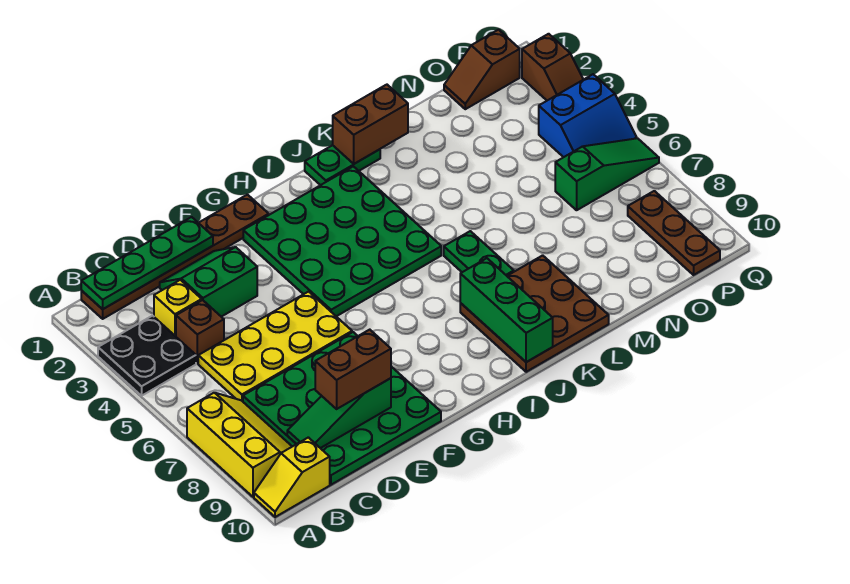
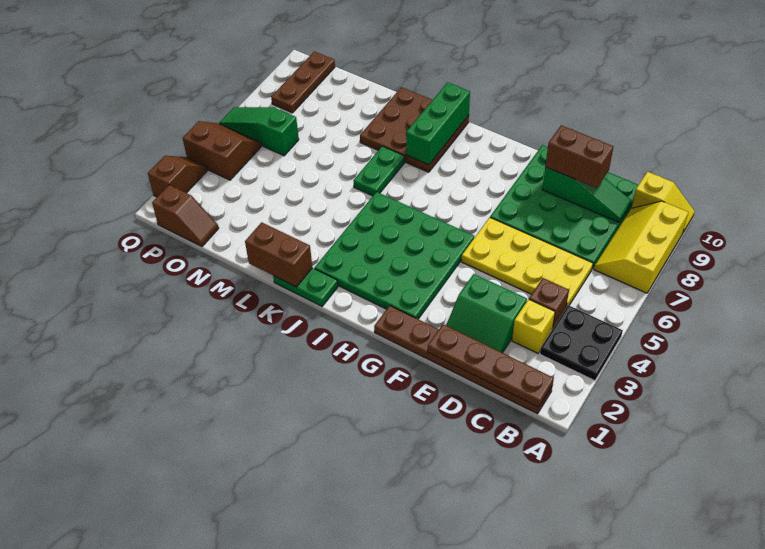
green 1x4 plate [81,217,213,309] -> brown 1x4 plate [428,324,554,407]
blue 2x2 slope [539,74,637,157] -> brown 2x2 slope [183,121,261,180]

